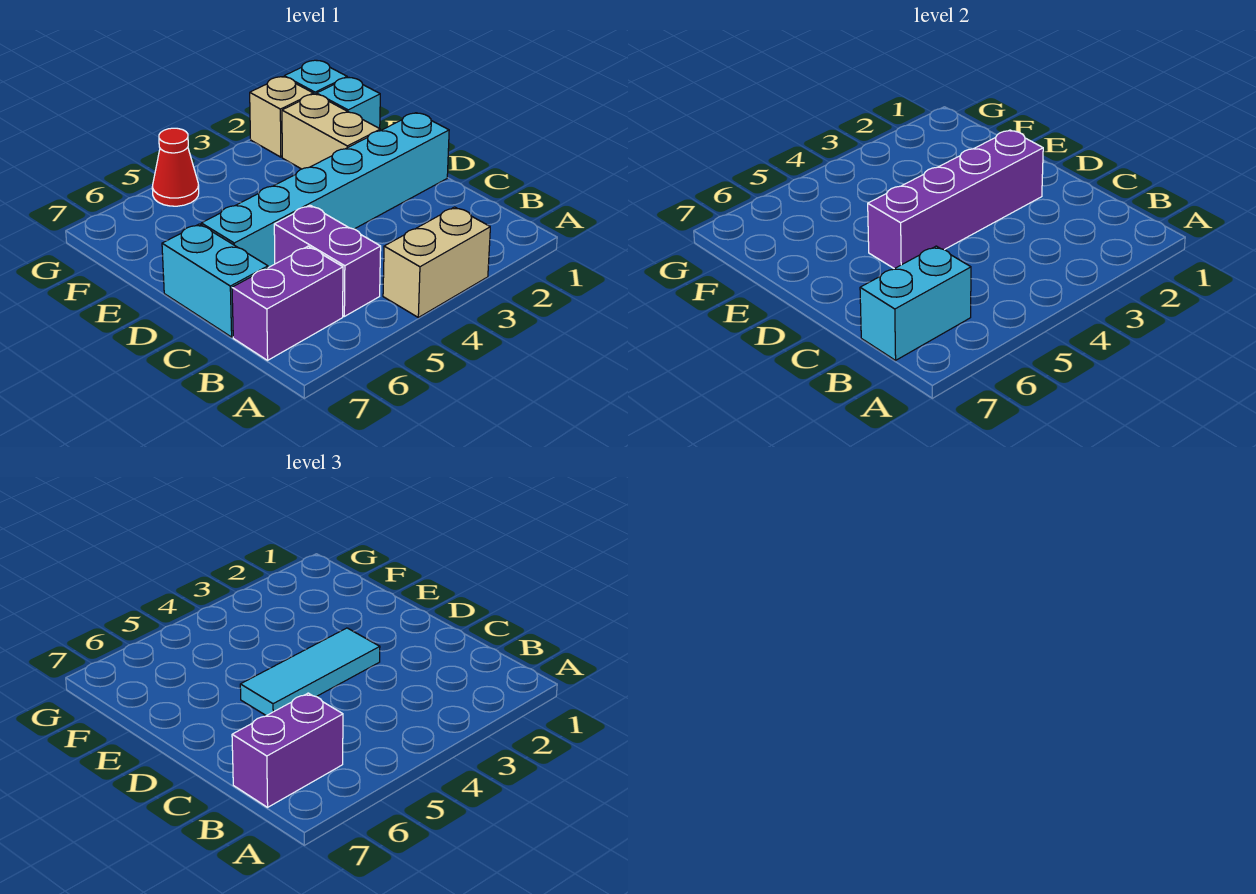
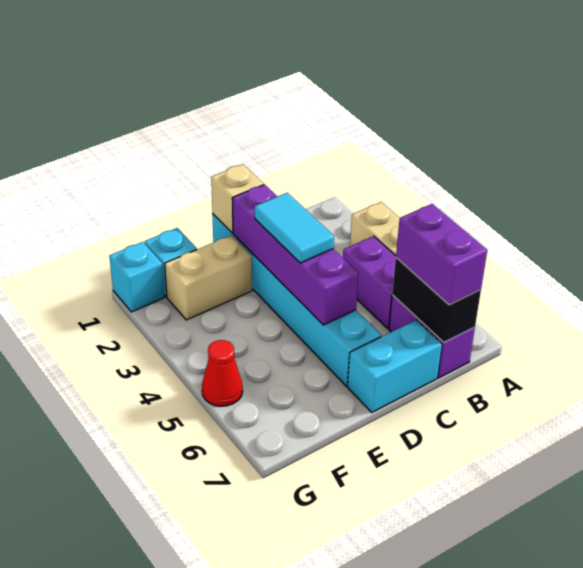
purple 1x2 brick [274,205,381,316] -> purple 1x2 brick turned to [343,236,396,328]
cyan 1x2 brick [860,246,971,360] -> black 1x2 brick [392,258,481,342]
cyan 1x3 tile [240,628,380,716] -> cyan 1x2 tile [255,193,334,263]
tan 1x1 brick [250,77,313,157] -> tan 1x1 brick moved to [211,164,264,233]

